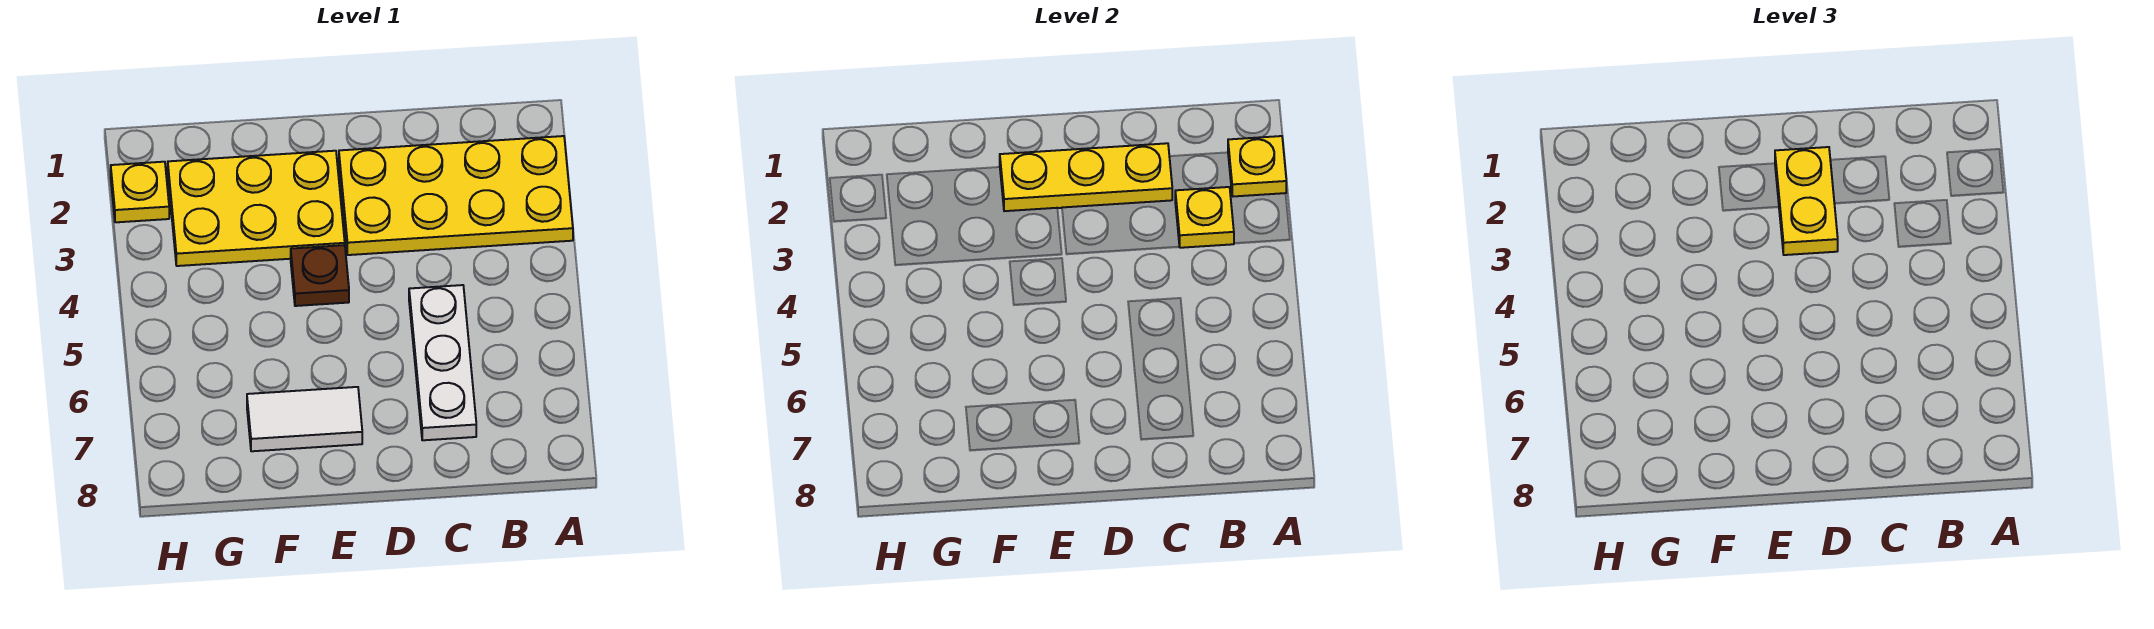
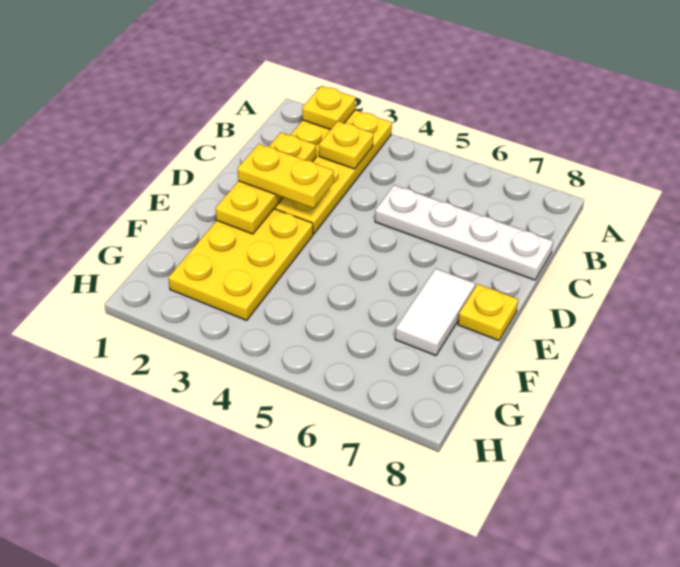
white 1x3 plate [409,285,476,440] -> white 1x4 plate [375,185,553,280]
brown 1x1 plate [291,245,349,306] -> none
yellow 1x1 plate [111,162,169,222] -> yellow 1x1 plate moved to [458,284,518,341]

